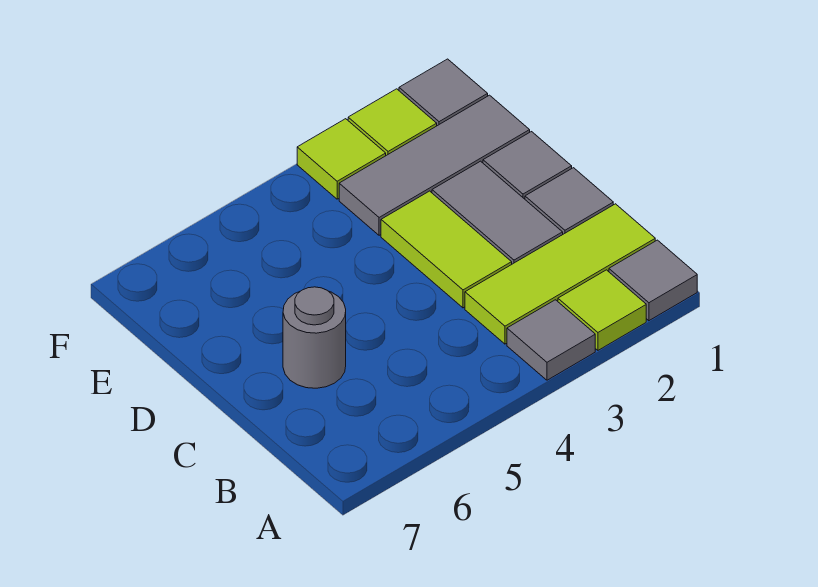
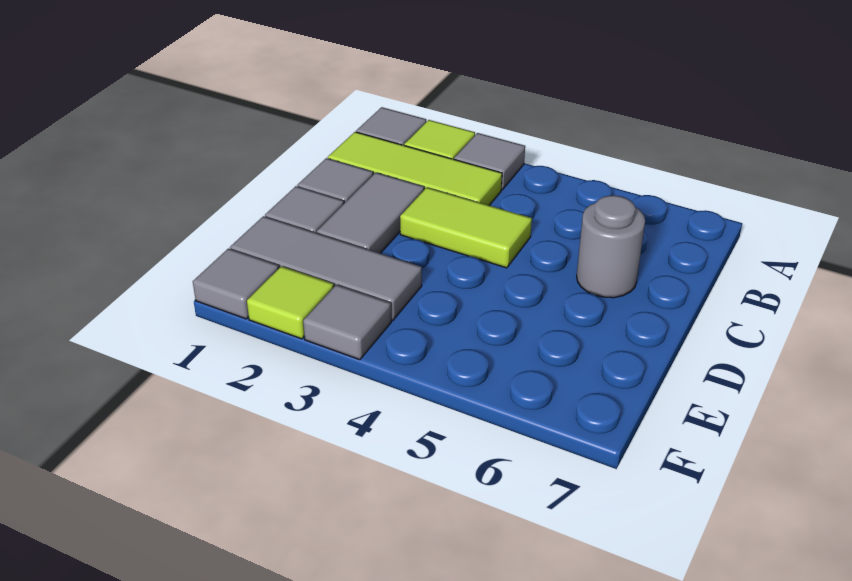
lime 1x2 tile [381,191,512,308] -> lime 1x2 tile turned to [400,188,532,268]
lime 1x1 tile [297,119,386,199] -> grey 1x1 tile [303,285,391,360]

